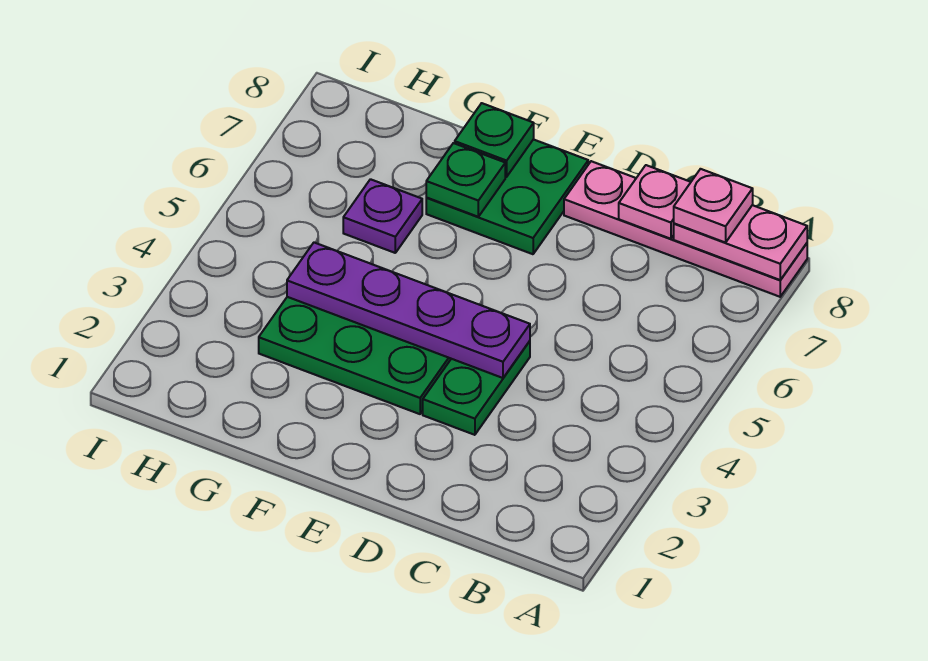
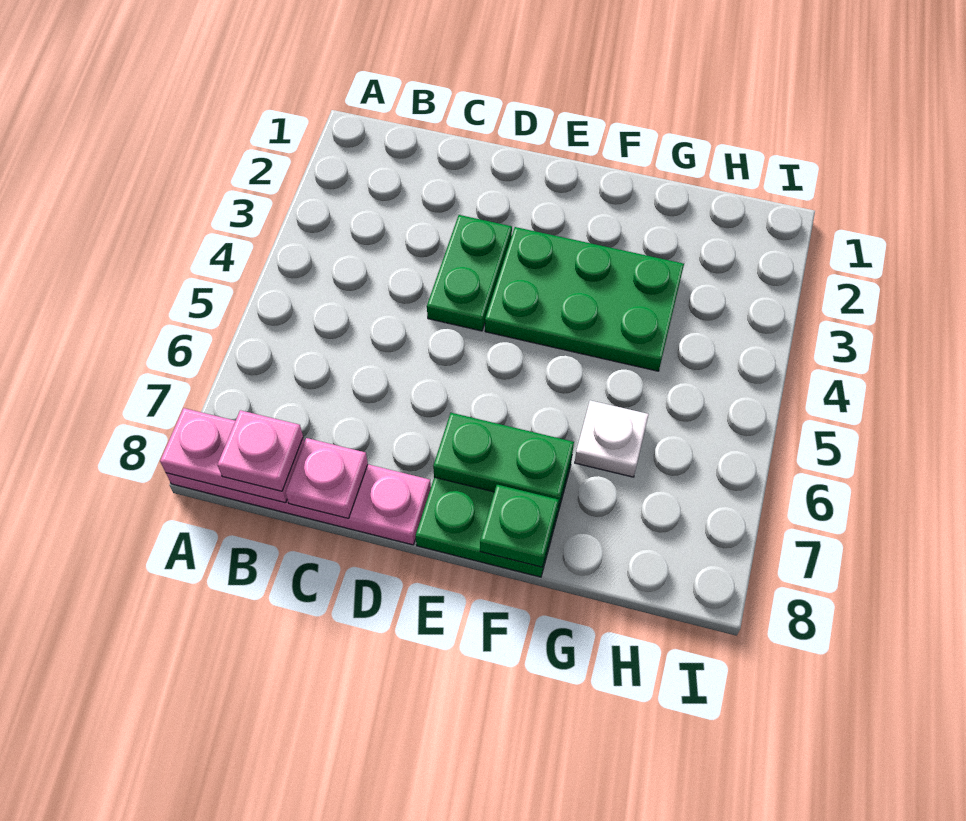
purple 1x4 plate [287,243,530,378] -> none
green 1x1 plate [426,143,505,217] -> green 1x2 plate [433,413,574,506]
purple 1x1 plate [343,179,422,253] -> white 1x1 plate [575,400,649,477]

